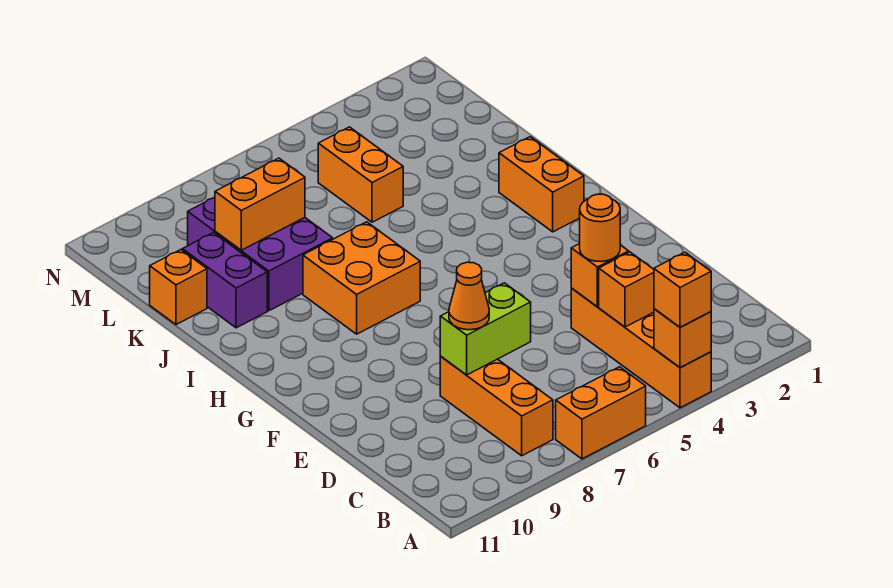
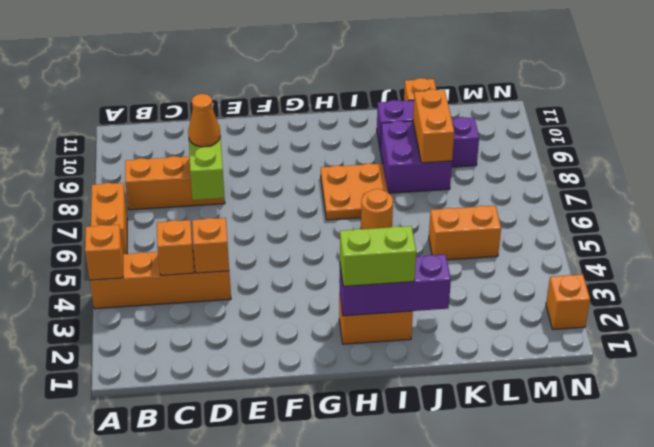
orange 1x1 brick [654,252,711,327] -> orange 1x1 brick moved to [546,274,590,329]
orange 1x1 round brick [580,194,620,262] -> orange 1x1 round brick moved to [361,189,393,229]
none -> purple 1x3 brick [340,254,451,316]
none -> lime 1x2 brick [340,226,416,286]
orange 2x2 brick [303,222,420,334] -> orange 2x2 plate [321,163,388,220]

